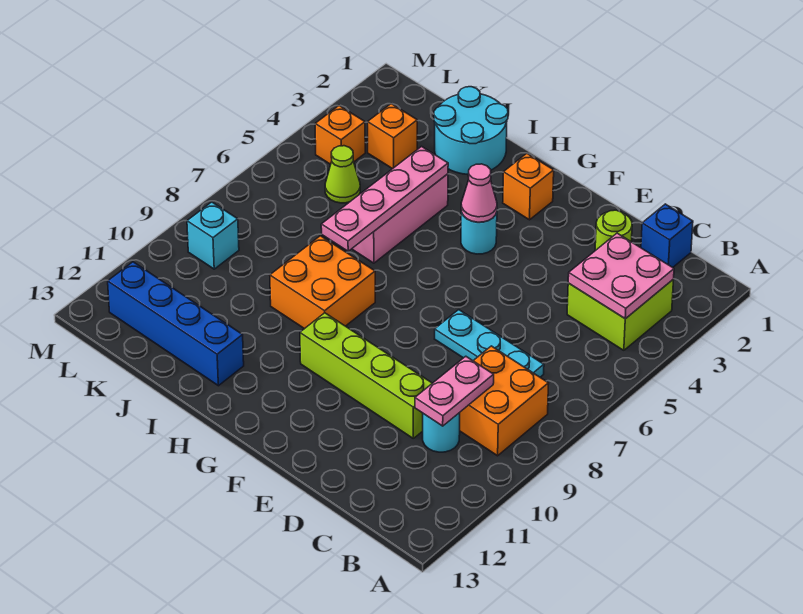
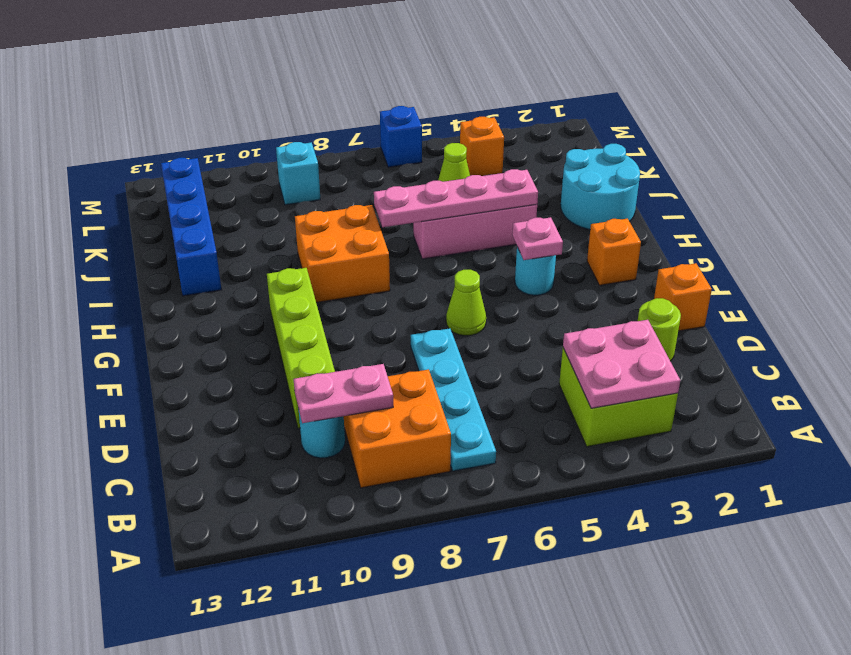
blue 1x1 brick [641,204,693,267] -> blue 1x1 brick moved to [380,106,422,167]
cyan 1x3 plate [435,310,544,377] -> cyan 1x4 plate [411,328,496,471]
none -> lime 1x1 cone [446,270,486,336]
pink 1x1 cone [461,164,497,222] -> pink 1x1 plate [512,217,563,260]
orange 1x1 brick [368,104,417,169] -> orange 1x1 brick moved to [654,263,712,331]

